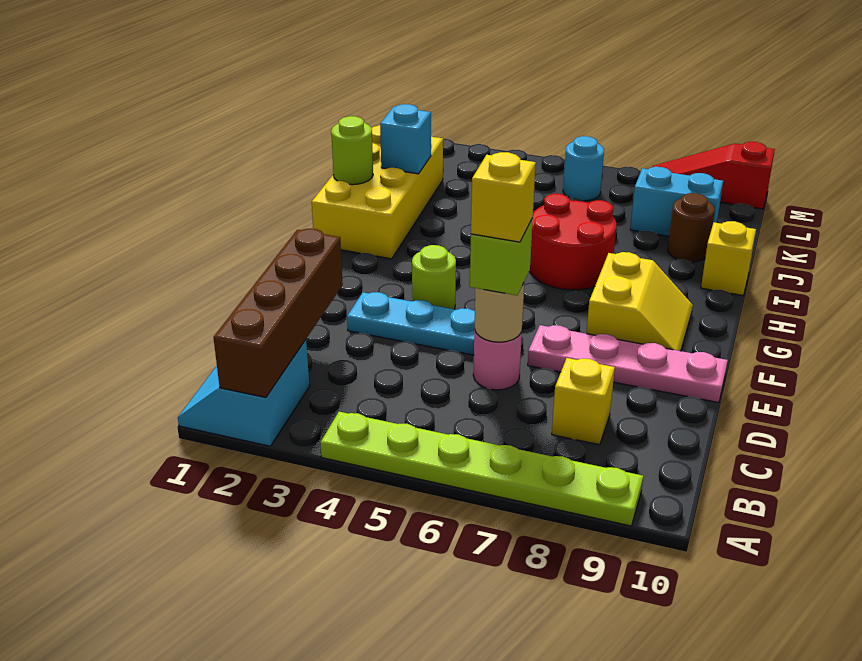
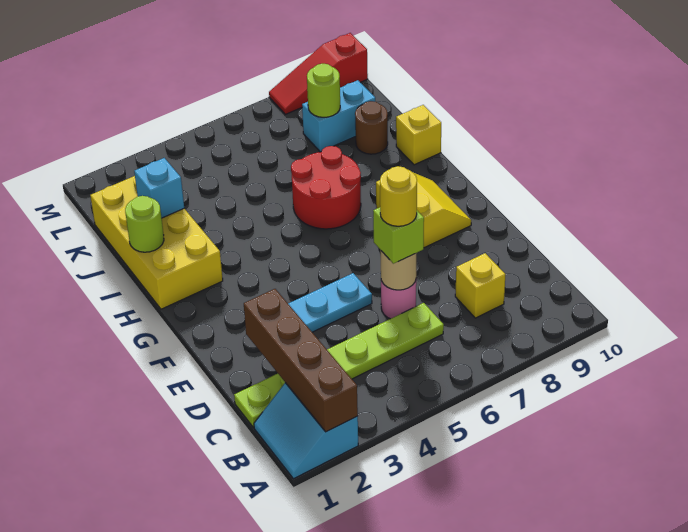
lime 1x6 plate [320,412,643,526] -> lime 1x6 plate moved to [234,303,444,427]
yellow 1x1 brick [471,152,536,242] -> yellow 1x1 round brick [380,166,417,226]
pink 1x4 plate [528,325,728,403] -> none
lime 1x1 round brick [412,245,456,309] -> lime 1x1 round brick moved to [307,64,340,117]
cyan 1x1 round brick [563,136,604,201] -> none

